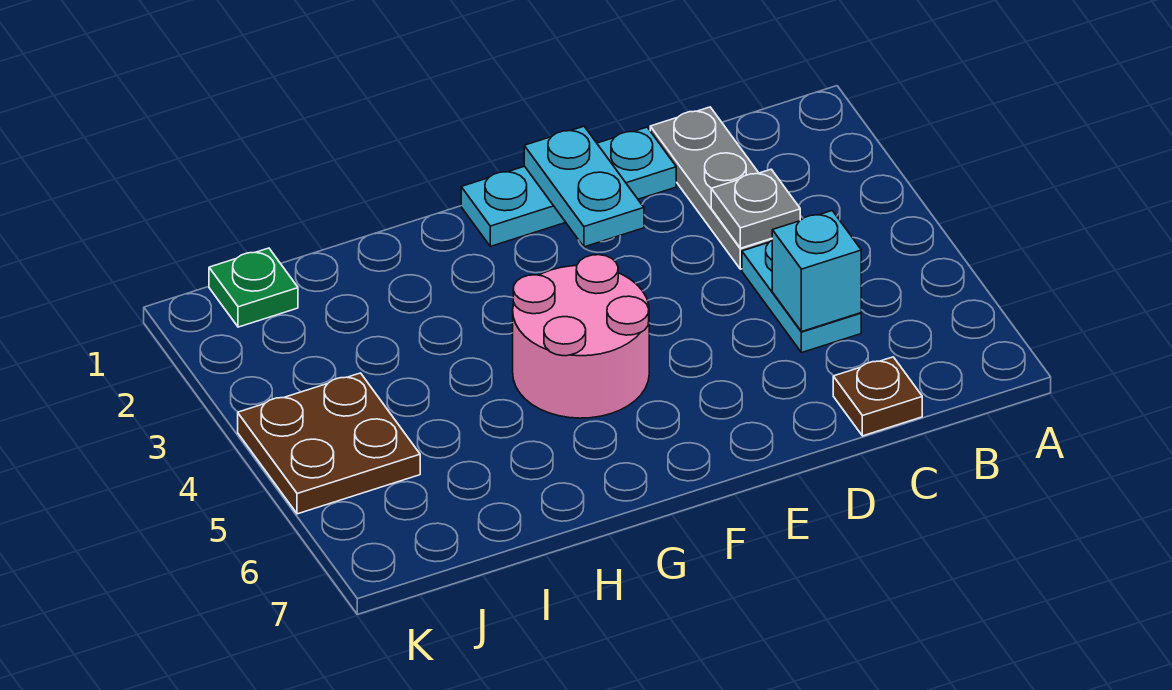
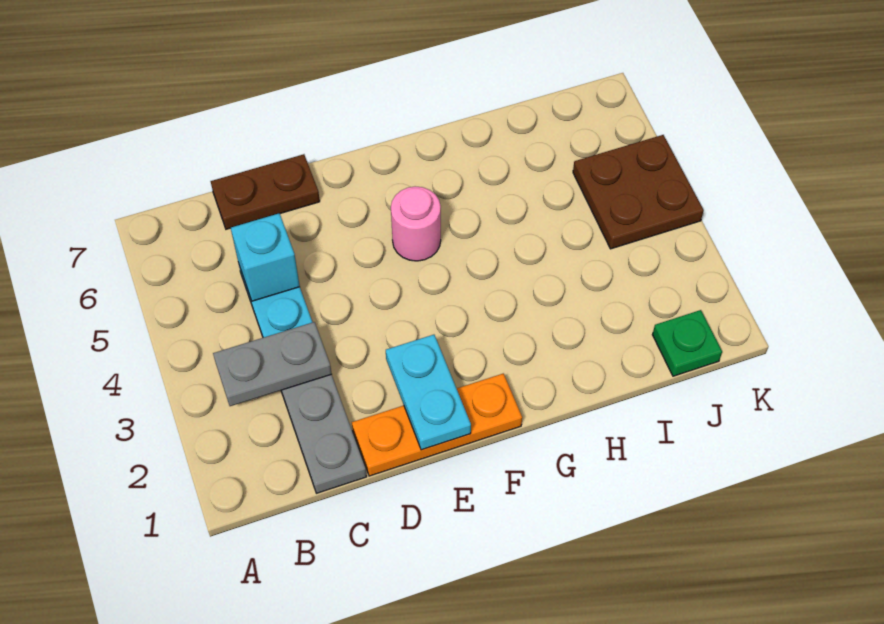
grey 1x1 plate [711,169,800,248] -> grey 1x2 plate [213,322,331,406]
brown 1x1 plate [833,357,922,436] -> brown 1x2 plate [211,154,320,229]
cyan 1x3 plate [461,127,676,246] -> orange 1x3 plate [352,374,522,476]
pink 2x2 round brick [513,255,649,418] -> pink 1x1 round brick [391,186,441,261]

